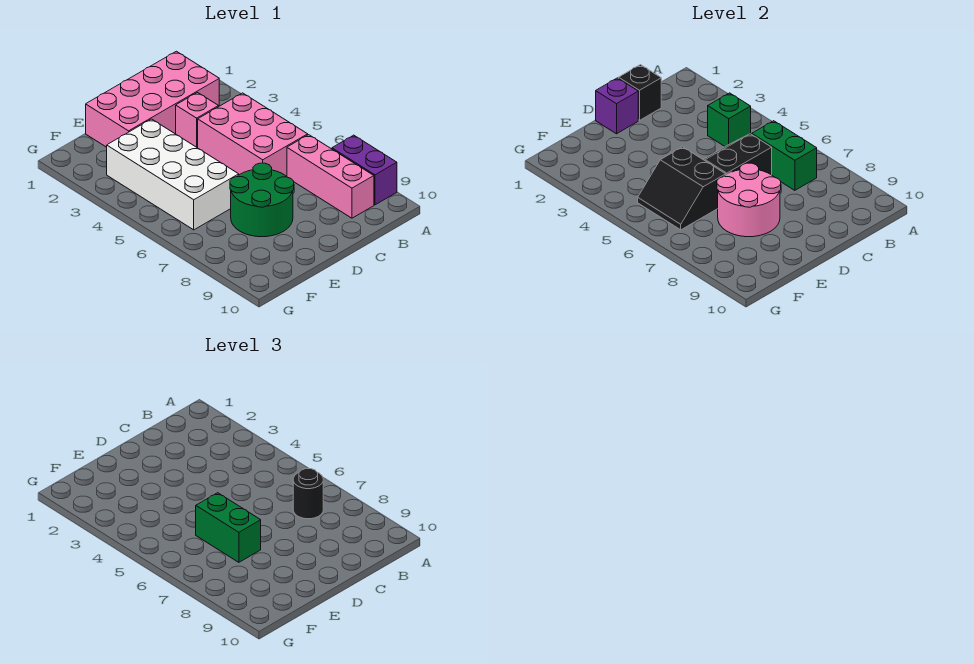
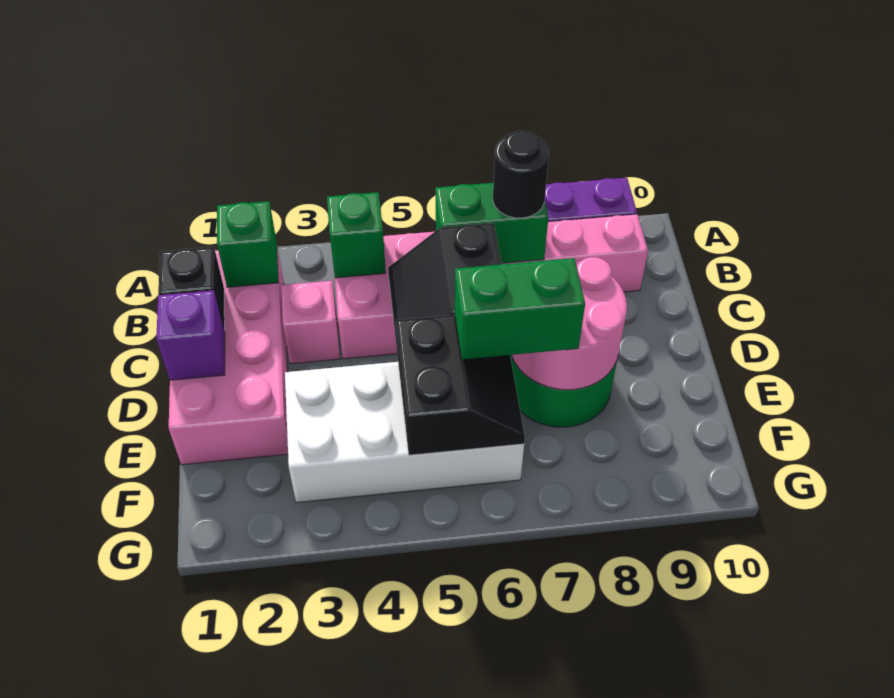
none -> green 1x1 brick [217,201,279,287]
black 2x2 slope [638,147,726,230] -> black 2x2 slope turned to [396,315,525,455]

